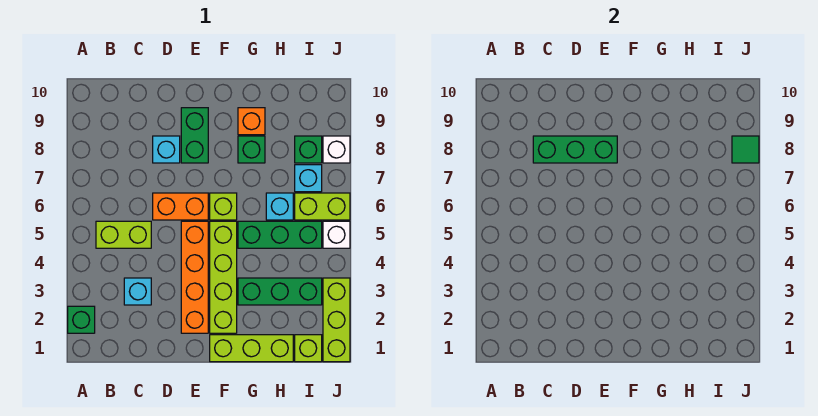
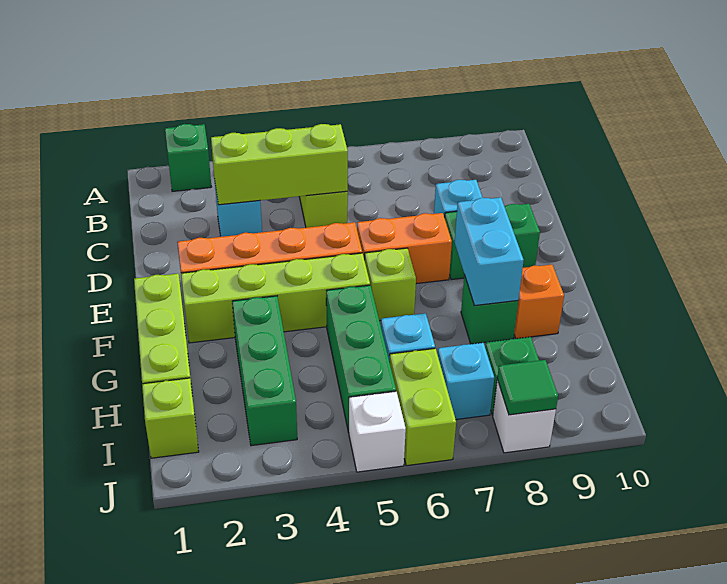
green 1x3 brick [533,136,617,163] -> none
orange 1x2 brick [153,193,208,220] -> orange 1x2 brick turned to [357,213,452,284]
none -> cyan 1x2 brick [455,197,524,306]
lime 1x3 brick [323,278,350,362] -> lime 1x3 brick moved to [211,124,348,205]

